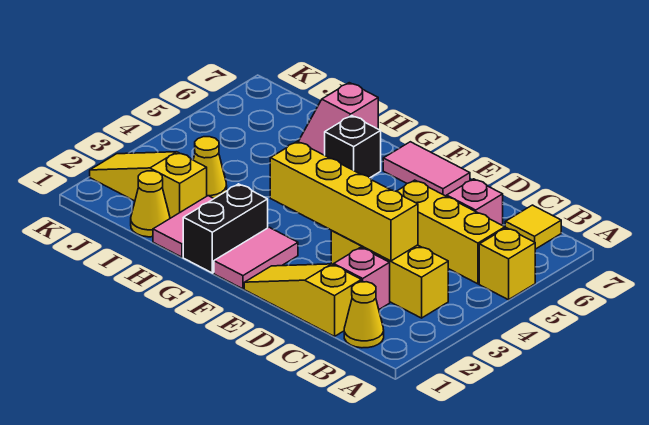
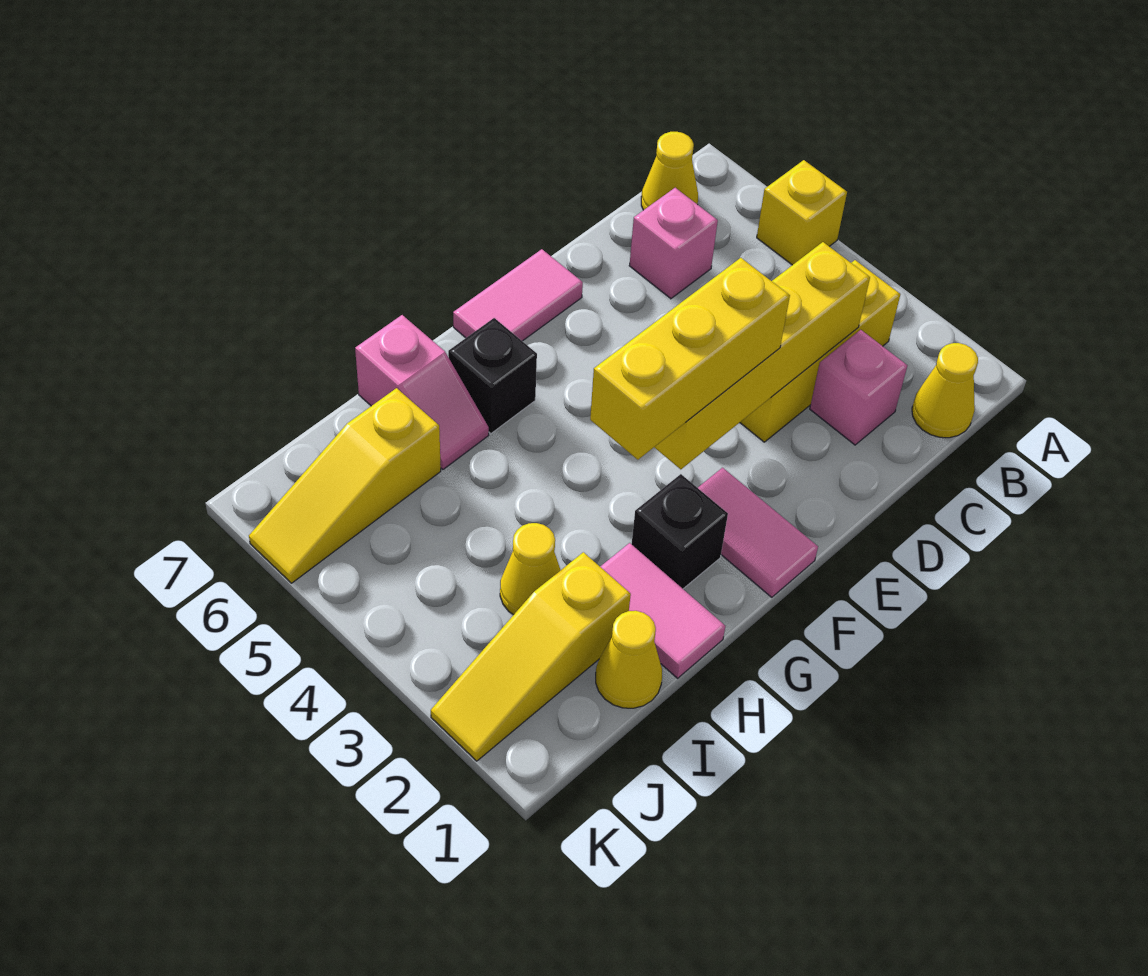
yellow 1x3 brick [397,180,505,284] -> yellow 1x3 brick moved to [590,258,790,460]
yellow 1x1 tile [505,205,561,249] -> yellow 1x1 cone [641,132,698,210]
yellow 1x3 slope [244,264,361,336] -> yellow 1x3 slope moved to [249,388,441,583]
black 1x2 brick [183,184,268,273] -> black 1x1 brick [632,474,728,589]

